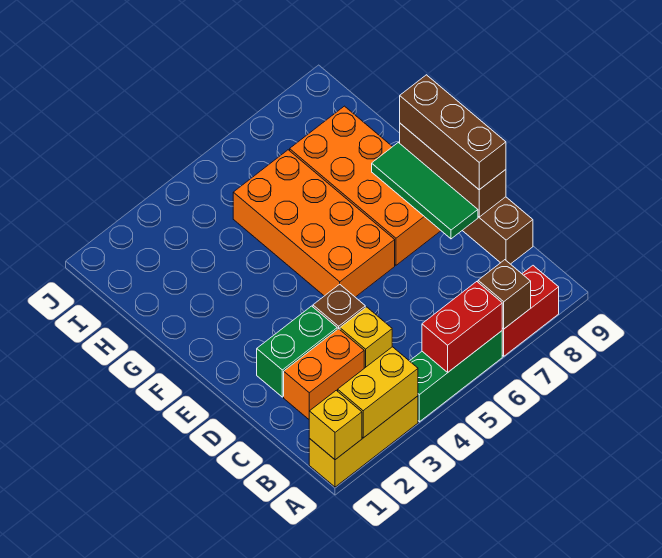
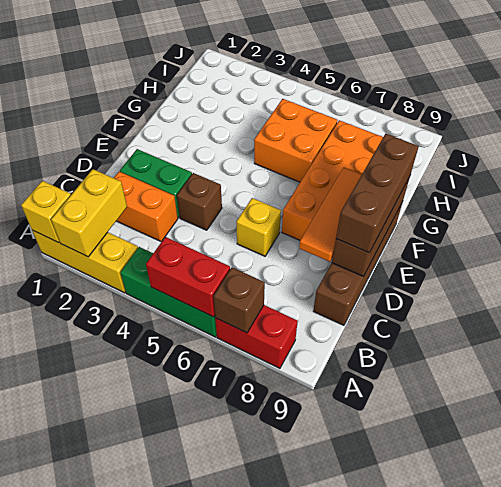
yellow 1x2 brick [338,347,418,438] -> yellow 1x2 brick turned to [51,169,127,257]
yellow 1x1 brick [340,307,392,368] -> yellow 1x1 brick moved to [236,198,281,256]
green 1x3 tile [372,143,478,239] -> orange 1x3 tile [299,168,362,262]
orange 2x4 brick [233,150,395,297] -> orange 2x2 brick [254,99,338,182]

